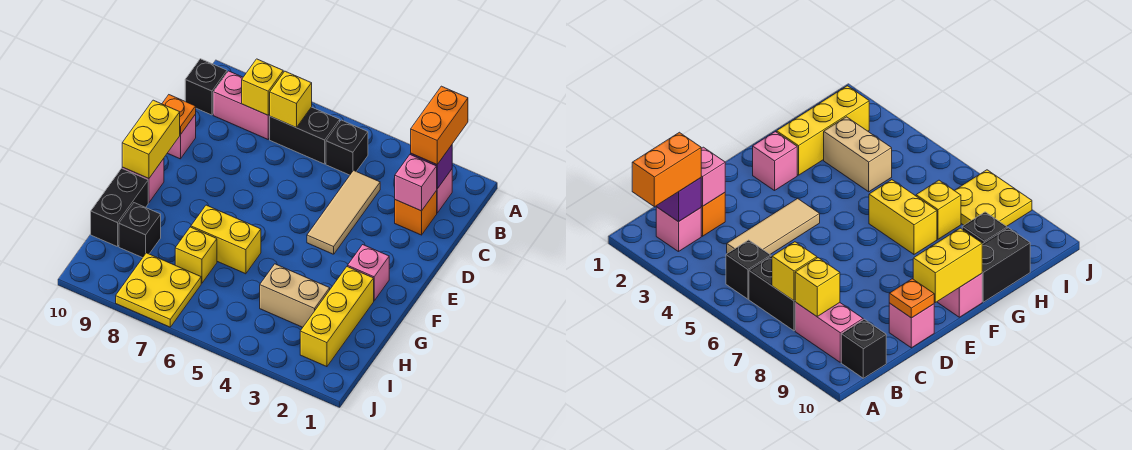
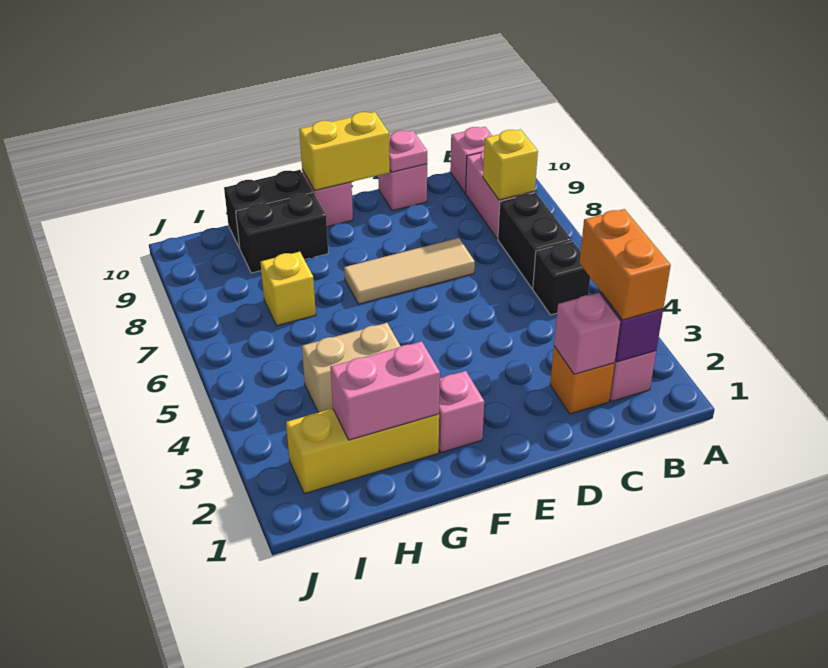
orange 1x2 brick [411,86,468,165] -> orange 1x2 brick turned to [579,209,671,320]
yellow 1x1 brick [270,71,312,128] -> none
black 1x1 brick [185,59,227,115] -> pink 1x1 brick [450,127,492,193]
tan 1x3 tile [307,170,380,254] -> tan 1x3 tile moved to [344,238,475,304]
orange 1x1 plate [162,95,196,135] -> pink 1x1 plate [389,130,427,172]
none -> pink 1x2 brick [330,341,440,440]
yellow 1x2 brick [191,205,261,274] -> none
tan 1x2 brick [260,264,330,327] -> tan 1x2 brick turned to [302,323,400,413]
black 1x1 brick [119,203,161,258] -> black 1x2 brick [236,193,328,273]
yellow 2x2 plate [116,253,201,327] -> none

